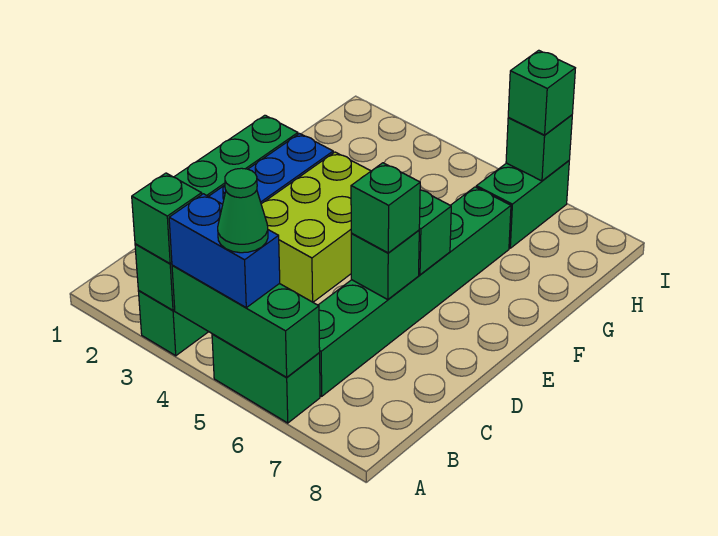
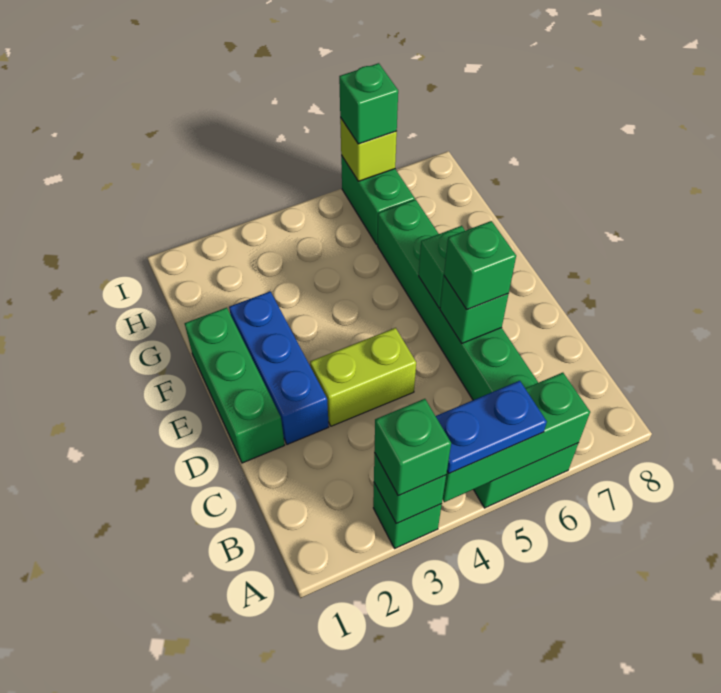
blue 1x2 brick [169,194,280,308] -> blue 1x2 plate [436,381,547,473]
green 1x1 cone [218,168,268,253] -> none
lime 2x3 brick [261,152,371,302] -> lime 1x2 brick [310,328,416,426]
green 1x1 brick [506,115,572,181] -> lime 1x1 brick [340,118,397,181]

